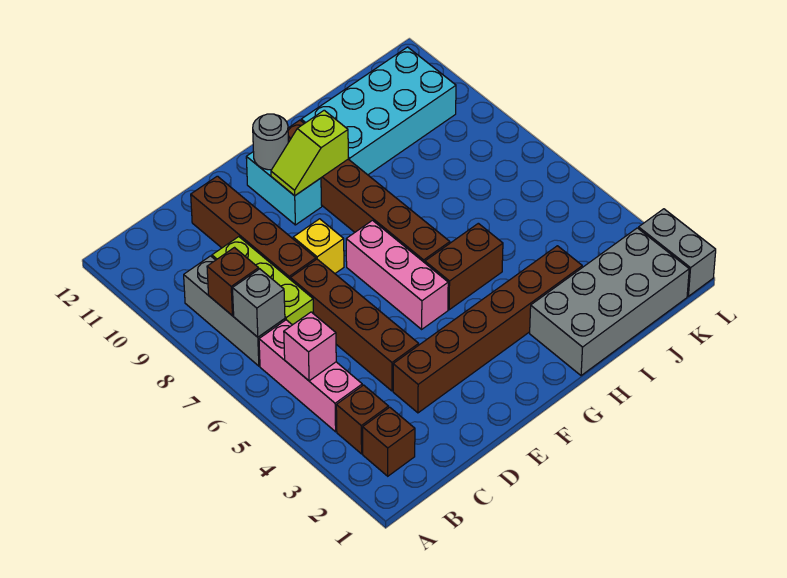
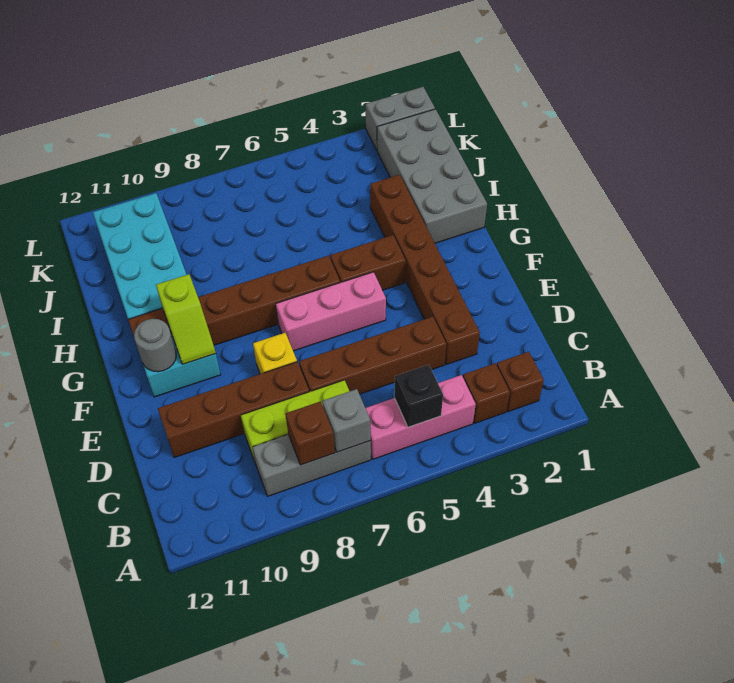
pink 1x1 brick [284,312,336,381] -> black 1x1 brick [394,365,443,427]
brown 1x2 brick [425,223,503,310] -> brown 1x2 brick turned to [330,235,406,290]

